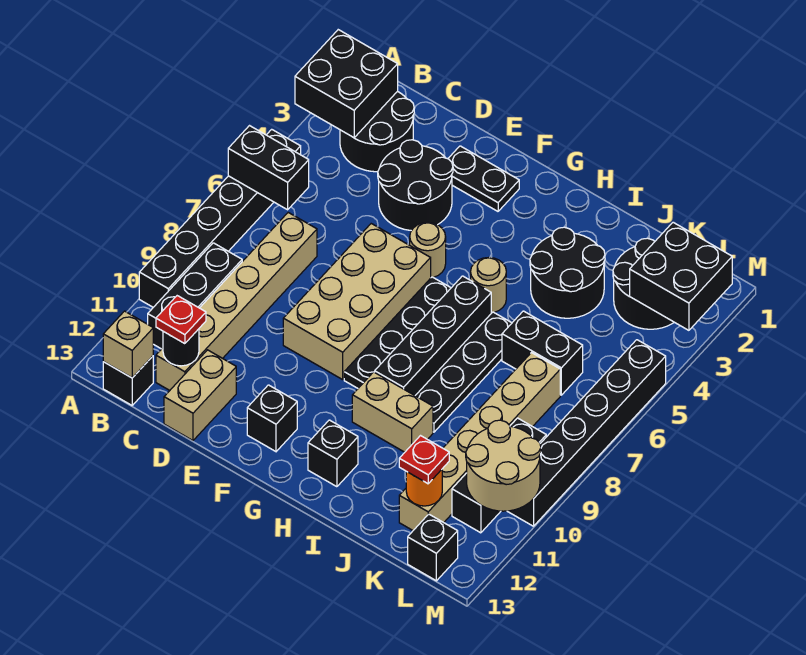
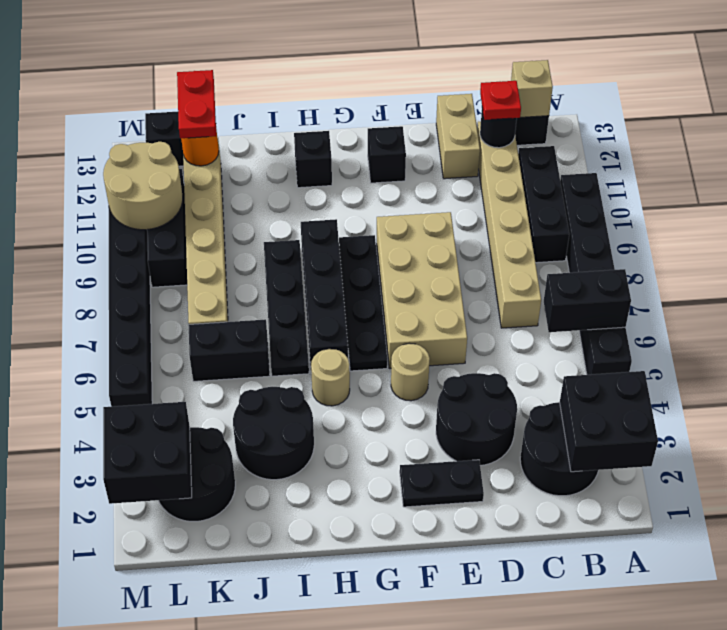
tan 1x2 brick [352,372,433,452] -> none
red 1x1 plate [399,436,449,484] -> red 1x2 plate [177,70,216,138]

